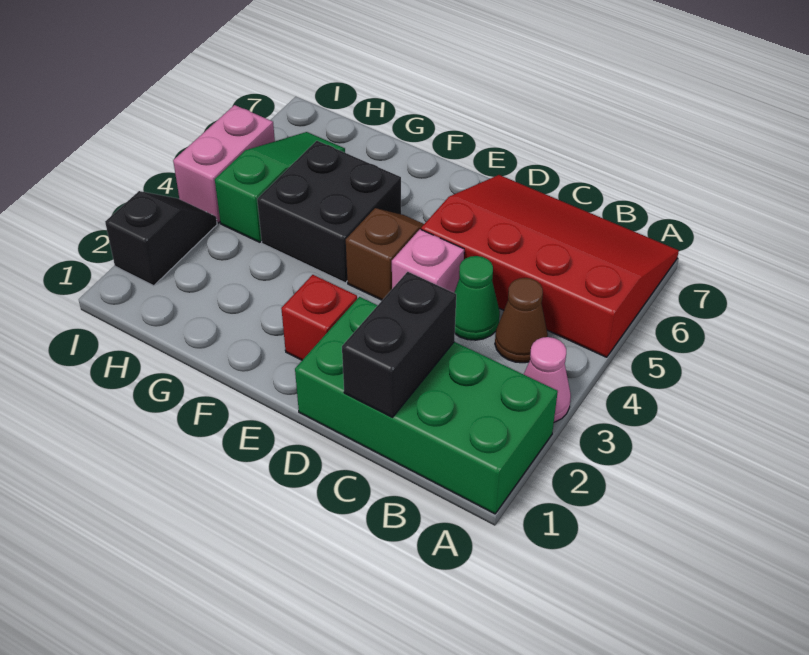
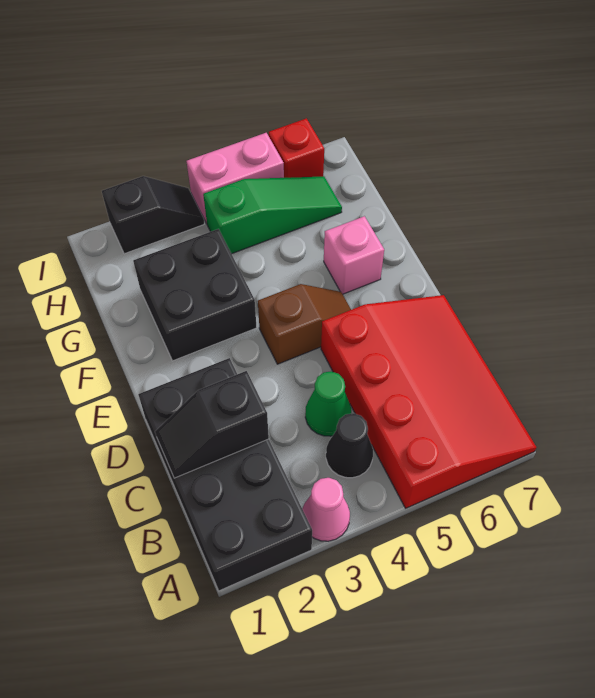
green 2x4 brick [295,297,558,514] -> black 2x4 brick [138,358,312,591]
brown 1x1 cone [495,278,548,363] -> black 1x1 cone [326,413,373,478]
black 1x2 brick [342,272,456,417] -> black 1x2 slope [155,371,269,478]
pink 1x1 brick [392,229,464,293] -> pink 1x1 brick moved to [324,216,384,294]
red 1x1 brick [281,275,357,360] -> red 1x1 brick moved to [269,118,324,178]
black 2x2 brick [257,141,401,283] -> black 2x2 brick moved to [133,229,257,361]

